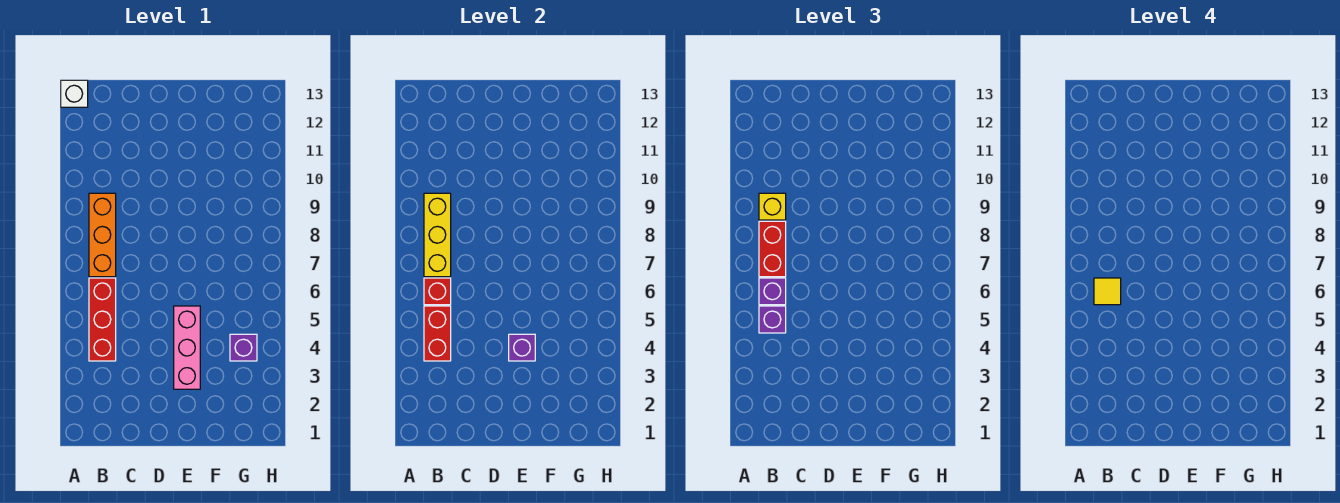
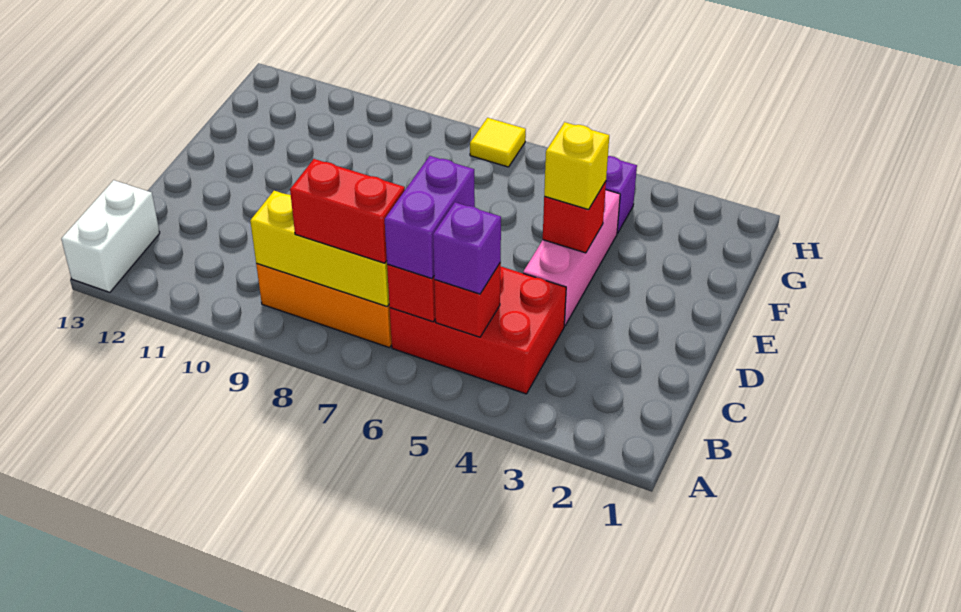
white 1x1 brick [61,80,88,107] -> white 1x2 brick [61,180,160,292]
red 1x3 brick [89,278,116,361] -> red 2x3 brick [390,267,566,394]
red 1x2 brick [424,306,451,361] -> red 1x1 brick [434,262,501,337]
purple 1x1 brick [759,278,786,305] -> purple 1x2 brick [385,156,475,279]
yellow 1x1 tile [1094,278,1121,305] -> yellow 1x1 tile moved to [470,118,526,167]
yellow 1x1 brick [759,193,786,220] -> yellow 1x1 brick moved to [544,122,609,210]
pink 1x3 brick [174,306,200,389] -> pink 1x3 brick turned to [523,190,620,326]
purple 1x1 brick [509,334,535,361] -> red 1x1 brick [543,181,606,253]

